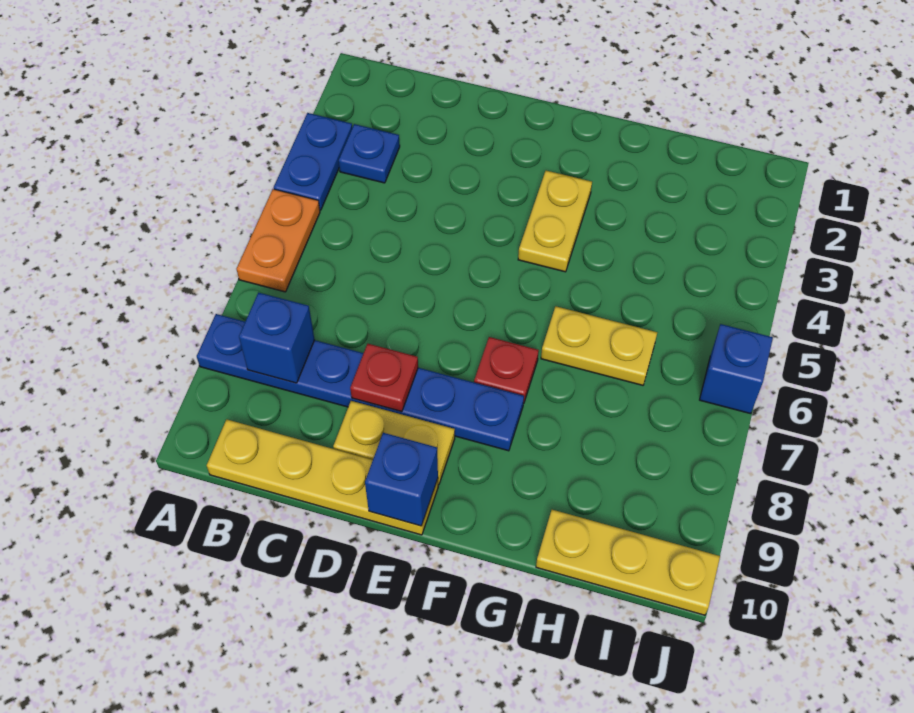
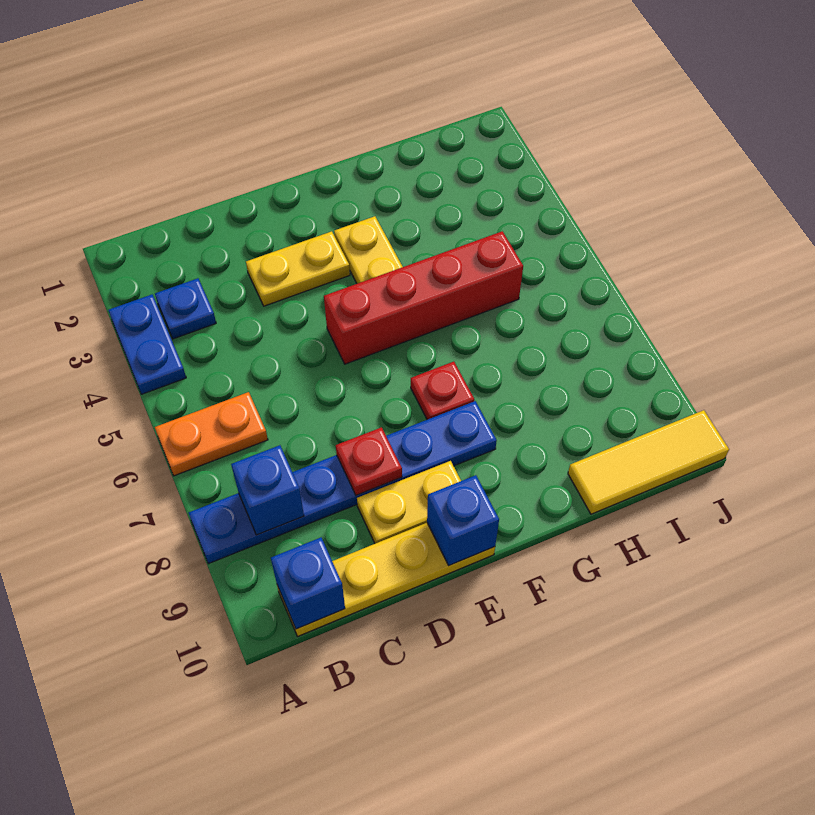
orange 1x2 plate [236,189,320,292] -> orange 1x2 plate turned to [155,392,268,476]
none -> red 1x4 brick [324,231,523,364]
yellow 1x2 plate [541,306,657,385] -> yellow 1x2 plate moved to [246,231,350,306]
yellow 1x3 plate [536,510,720,615] -> yellow 1x3 tile [568,410,729,514]
blue 1x1 brick [700,324,773,414] -> blue 1x1 brick moved to [271,538,345,629]

